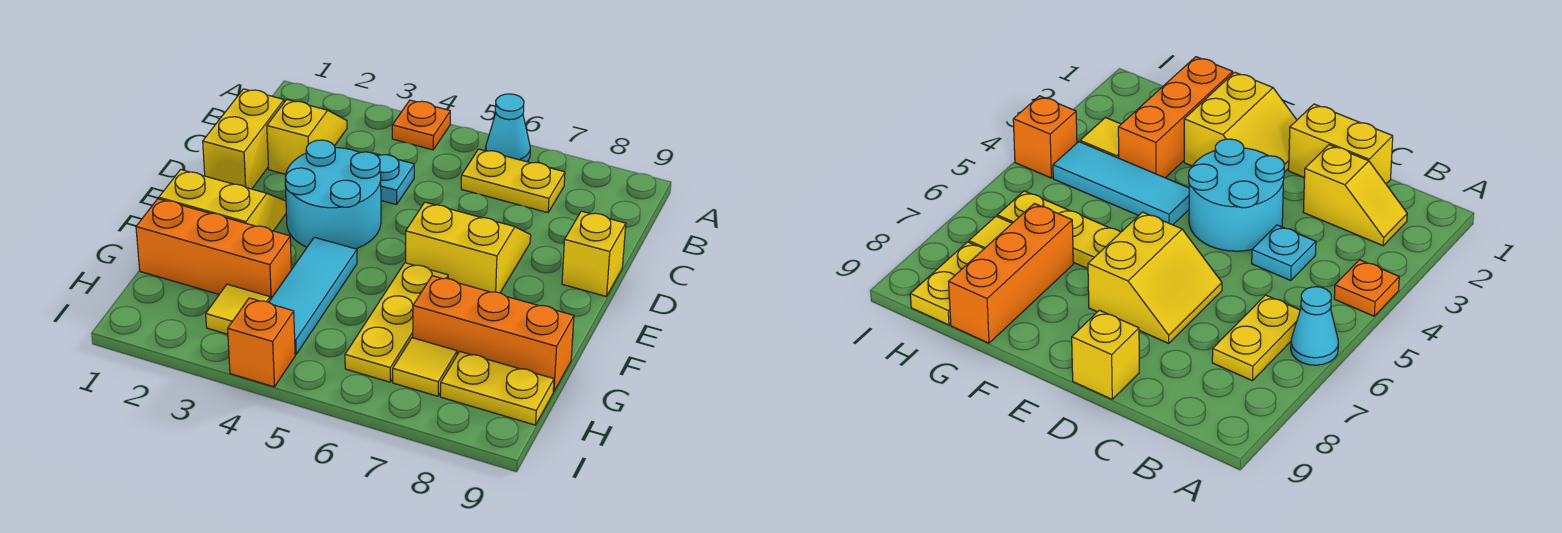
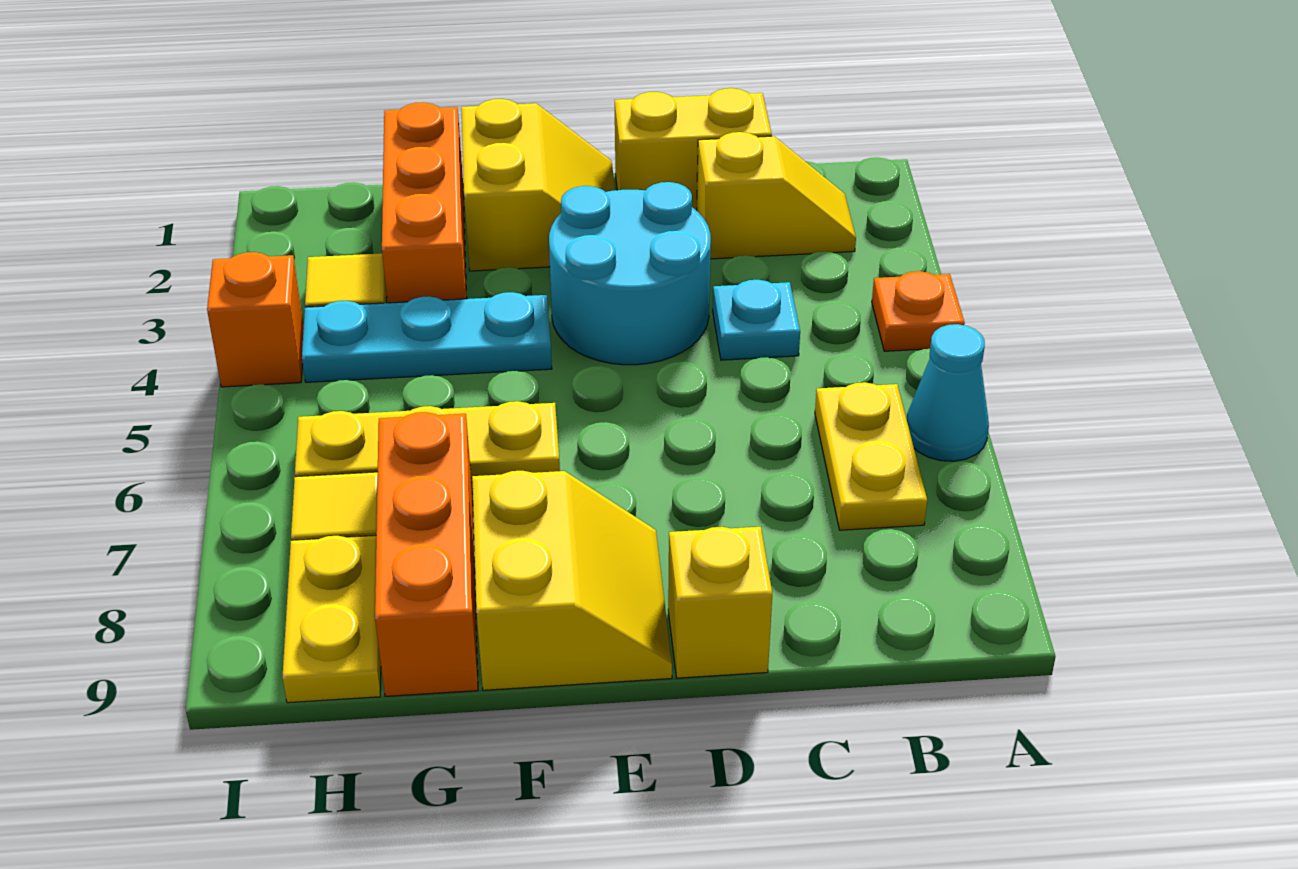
yellow 2x2 slope [406,202,531,293] -> yellow 2x2 slope moved to [472,471,672,690]
cyan 1x3 tile [269,237,357,354] -> cyan 1x3 plate [302,292,552,382]

